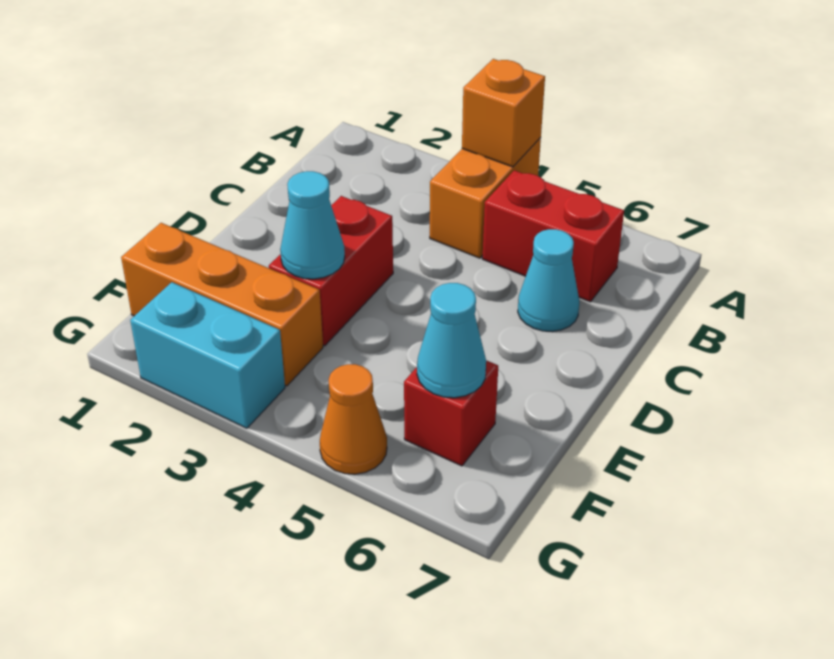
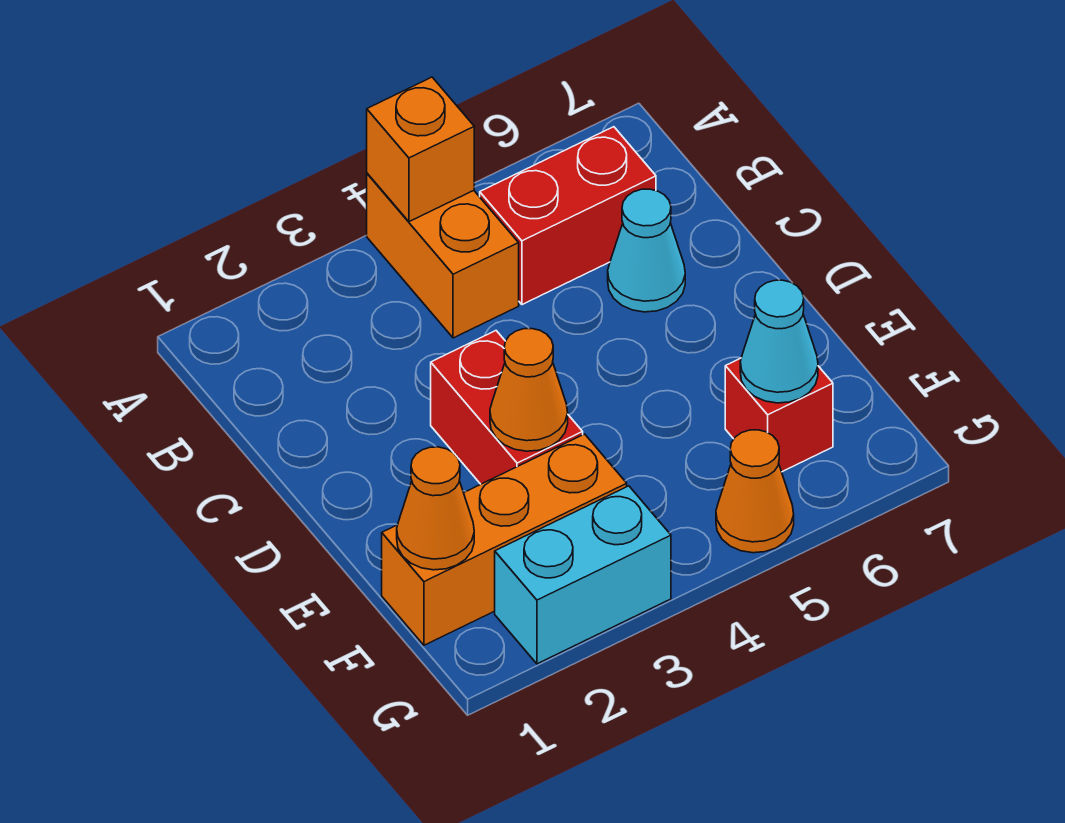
cyan 1x1 cone [280,171,345,279] -> orange 1x1 cone [490,329,568,451]
none -> orange 1x1 cone [397,447,474,570]

